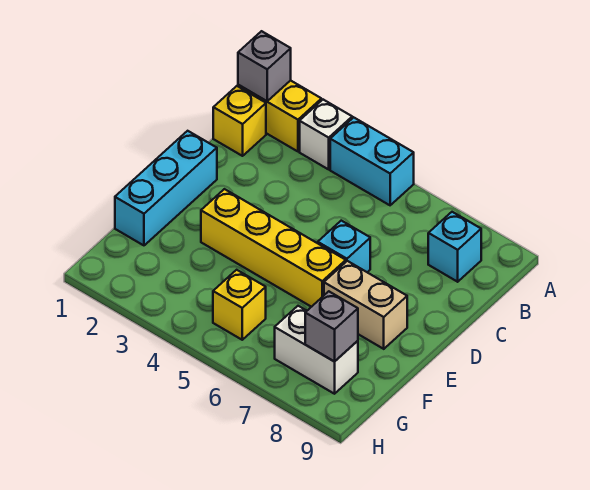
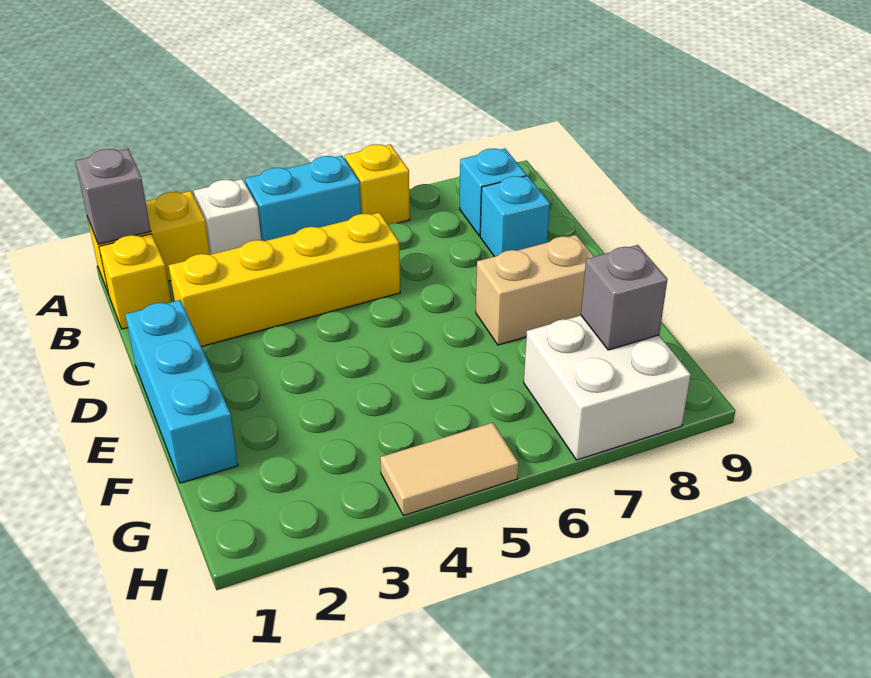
cyan 1x1 brick [318,221,370,272] -> cyan 1x1 brick moved to [480,176,550,257]
yellow 1x4 brick [201,189,346,307] -> yellow 1x4 brick moved to [168,213,400,347]
yellow 1x1 brick [213,270,266,340] -> yellow 1x1 brick moved to [345,144,410,225]
white 1x2 brick [275,306,358,394] -> white 2x2 brick [524,315,691,460]
none -> tan 1x2 tile [380,423,519,516]

